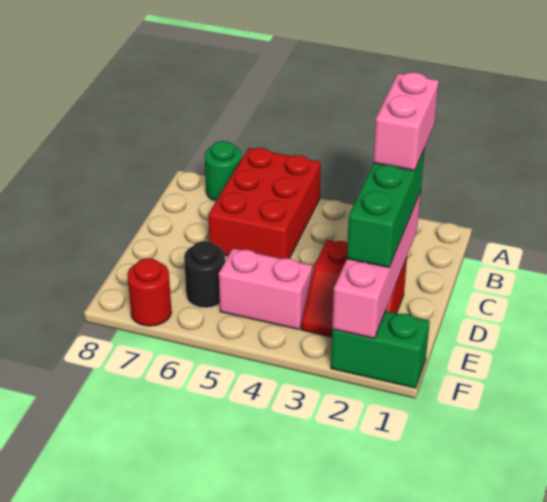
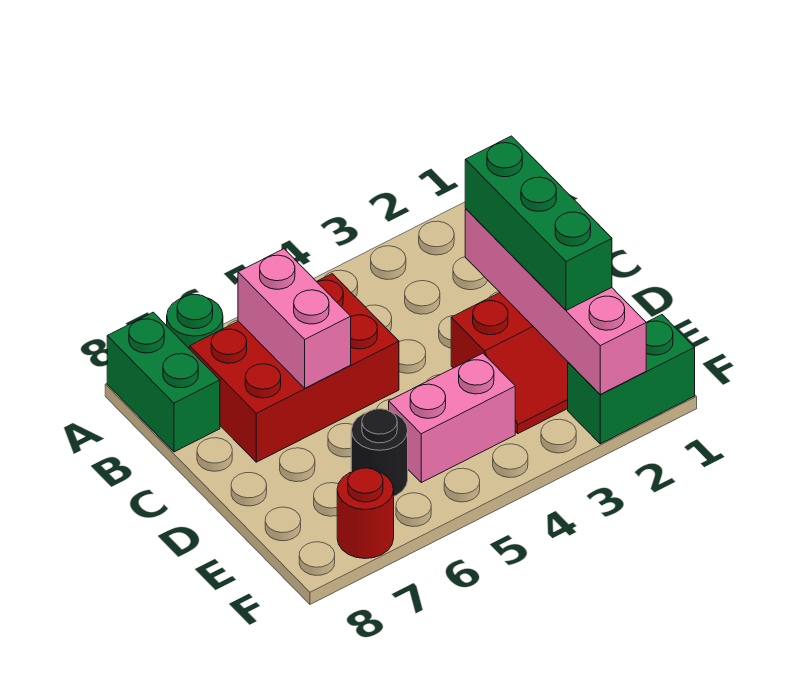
red 2x3 brick [208,148,321,259] -> red 2x3 brick turned to [190,274,399,462]
none -> green 1x2 brick [107,312,220,452]
pink 1x2 brick [373,72,439,171] -> pink 1x2 brick moved to [238,249,351,388]

